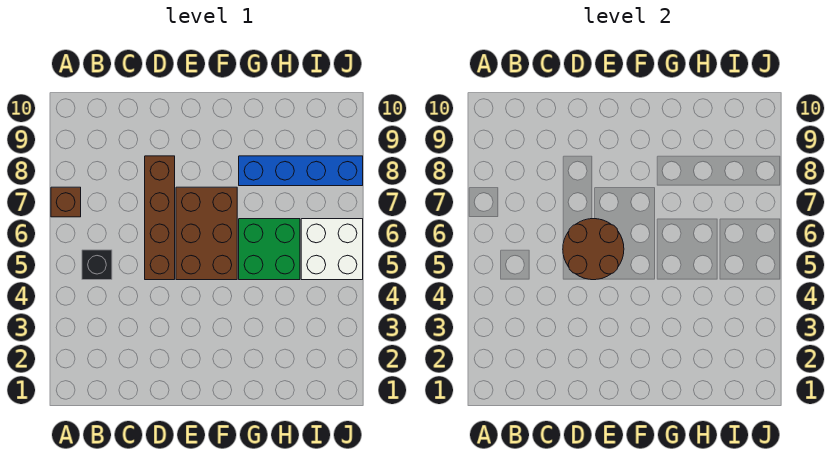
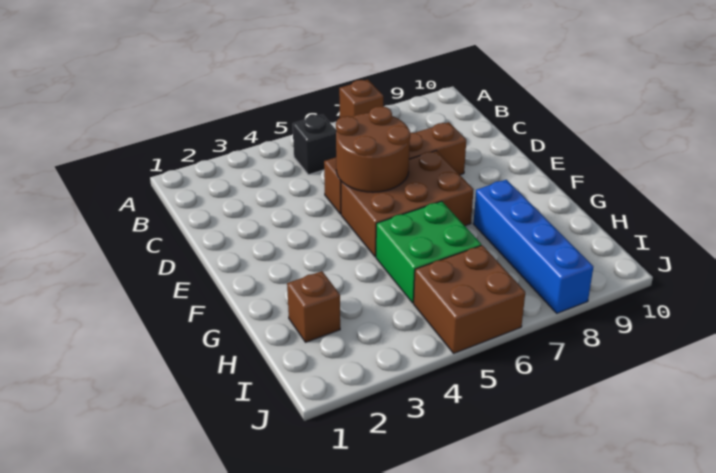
none -> brown 1x1 brick [287,271,340,342]
white 2x2 brick [301,219,363,280] -> brown 2x2 brick [414,245,525,353]

